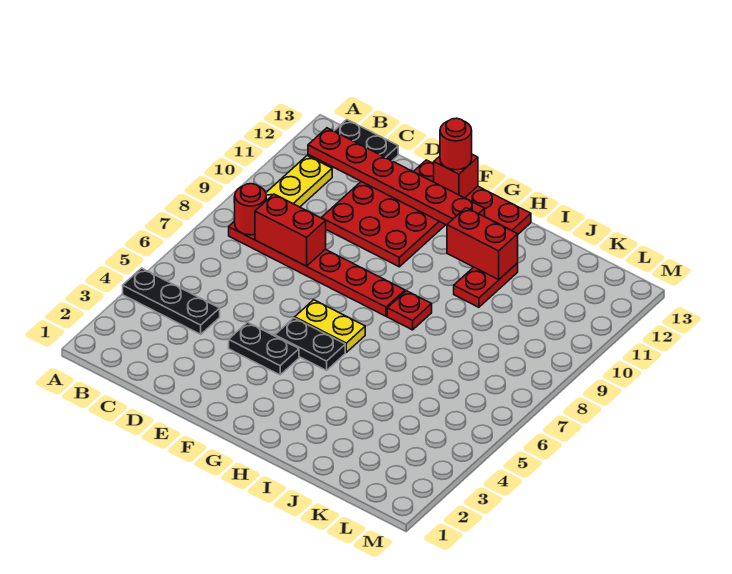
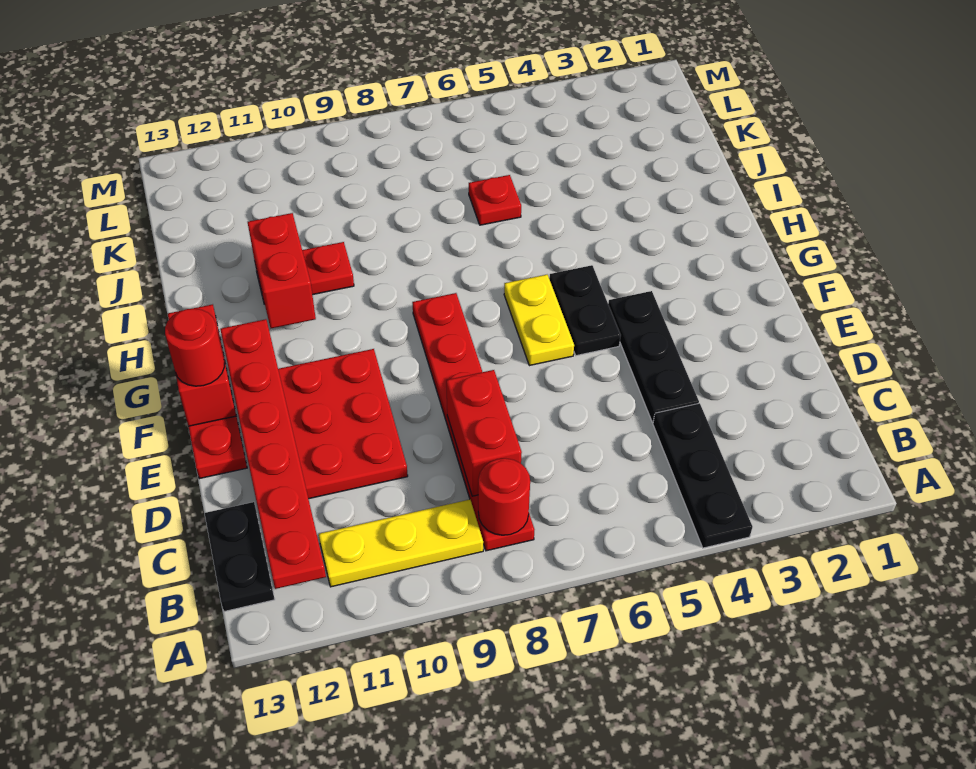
black 1x2 plate [229,322,299,375] -> black 1x3 plate [608,291,699,422]
red 1x1 plate [387,291,432,330] -> red 1x1 plate moved to [469,175,521,225]

